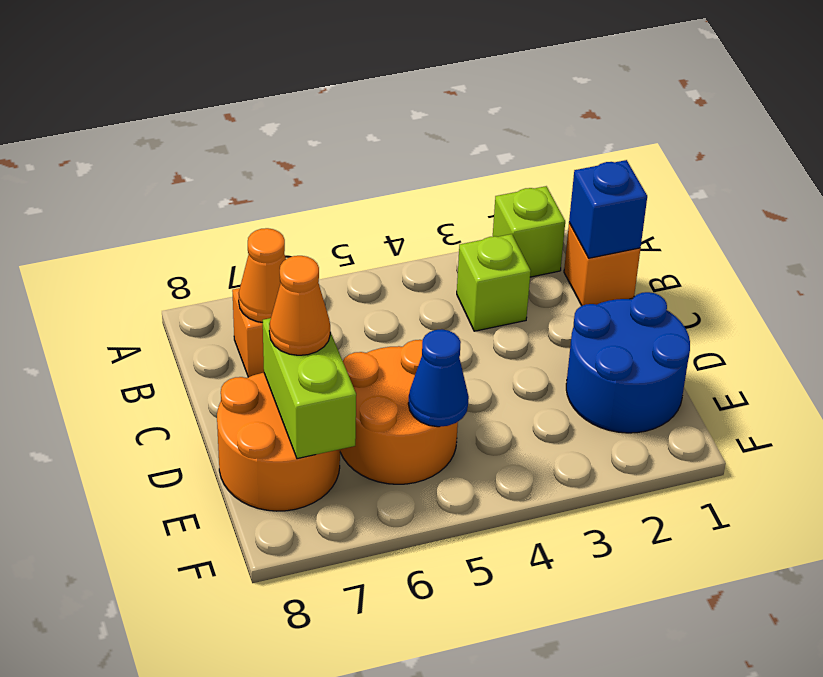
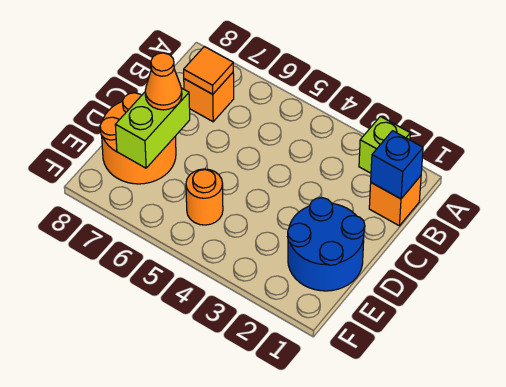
lime 1x1 brick [457,234,531,331] -> none
orange 1x1 cone [239,228,286,322] -> orange 1x1 tile [184,47,233,94]
orange 2x2 round brick [340,340,458,484] -> orange 1x1 round brick [186,169,223,225]
blue 1x1 cone [408,329,469,427] -> none

